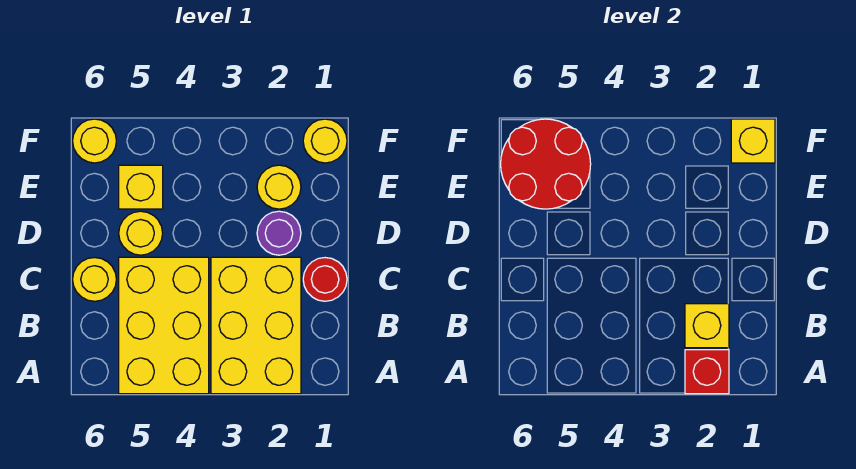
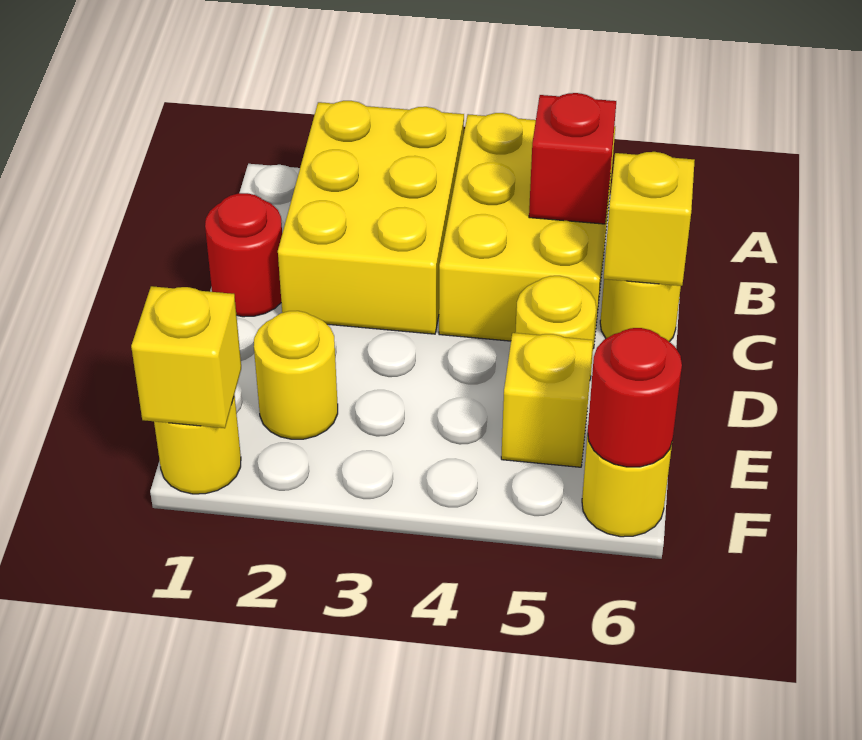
red 1x1 brick [685,350,729,394] -> red 1x1 brick moved to [529,93,616,224]
yellow 1x1 brick [685,304,729,348] -> yellow 1x1 brick moved to [603,152,695,286]
purple 1x1 round brick [257,211,301,255] -> none
red 2x2 round brick [501,119,591,209] -> red 1x1 round brick [588,328,682,467]

